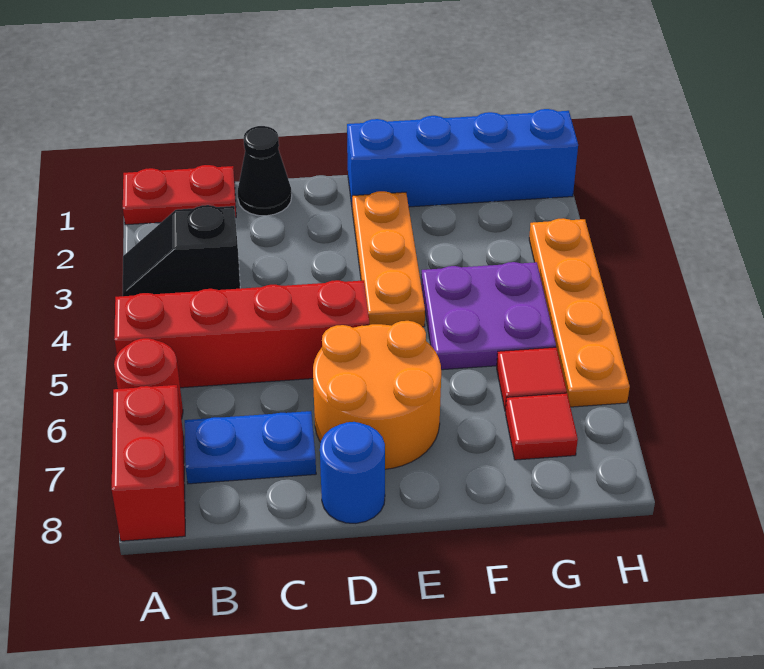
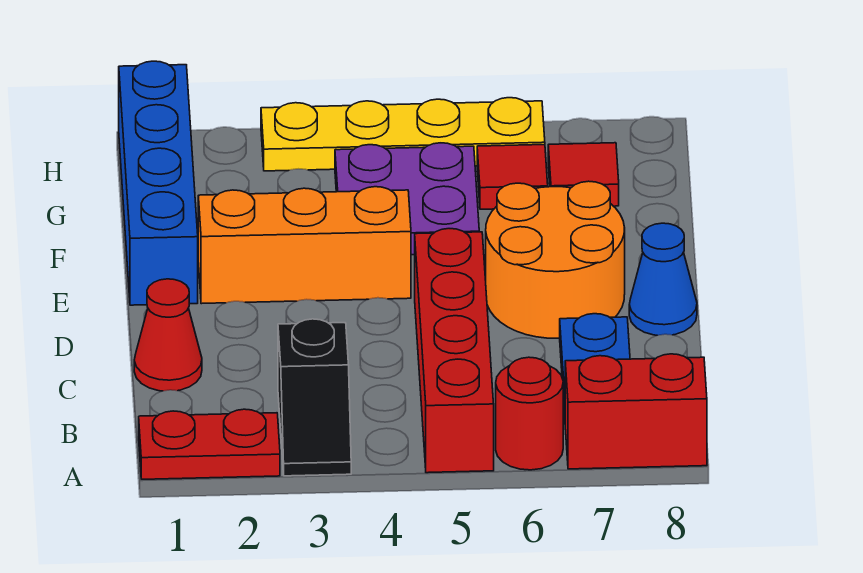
red 1x2 plate [123,165,236,225] -> red 1x2 plate turned to [139,409,280,479]
black 1x1 cone [238,126,292,216] -> red 1x1 cone [134,279,202,391]
blue 1x1 round brick [320,422,385,523] -> blue 1x1 cone [629,223,697,335]
orange 1x3 plate [352,191,425,327] -> orange 1x3 brick [198,187,411,304]
orange 1x4 plate [529,218,630,407] -> yellow 1x4 plate [261,98,545,171]

